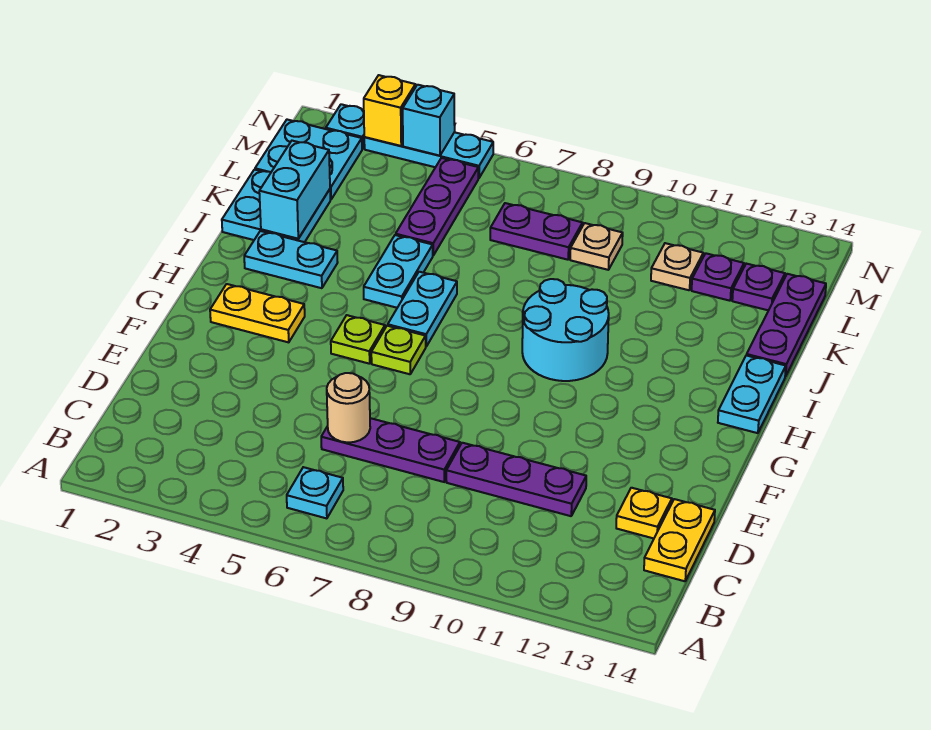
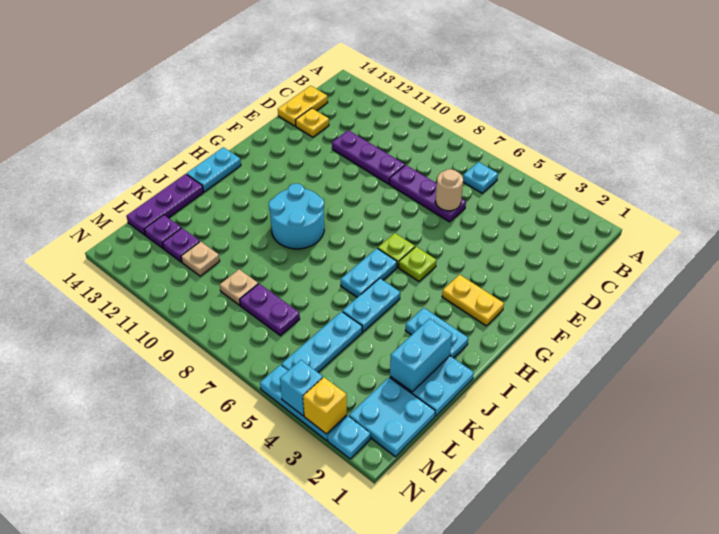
purple 1x3 plate [396,158,479,255] -> cyan 1x3 plate [281,312,362,372]

